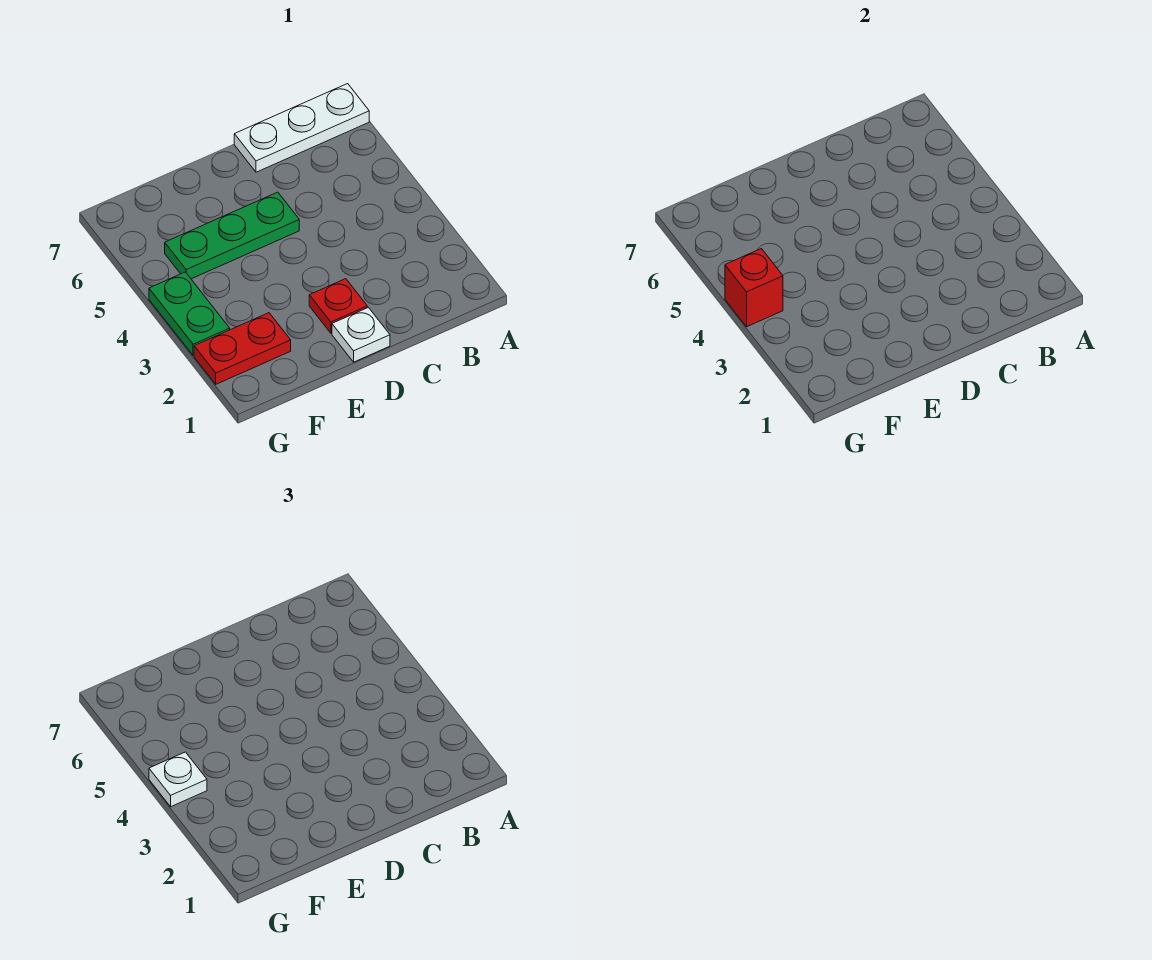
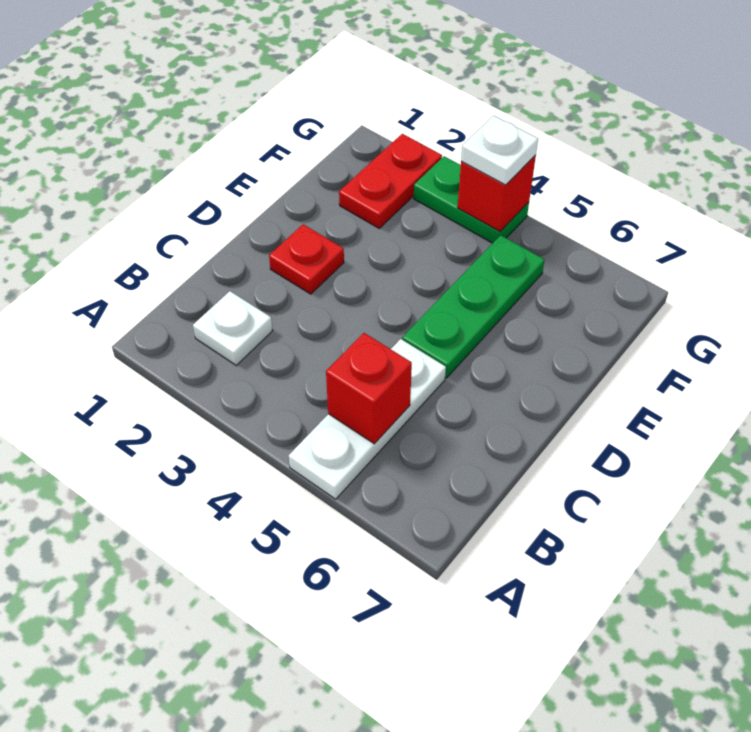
white 1x3 plate [234,84,369,172] -> white 1x3 plate moved to [289,339,446,499]
none -> red 1x1 brick [326,333,412,444]
white 1x1 plate [332,307,390,362] -> white 1x1 plate moved to [193,291,273,365]

